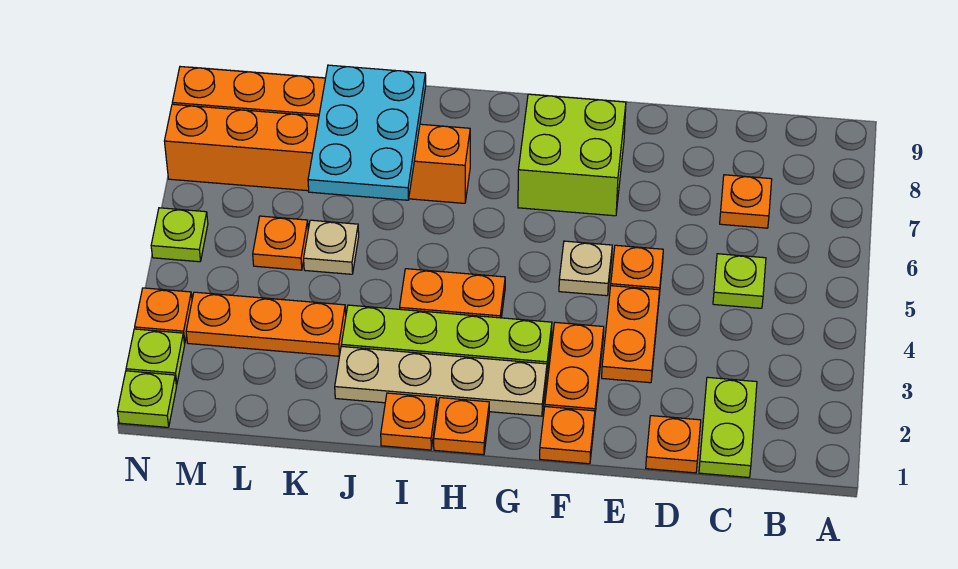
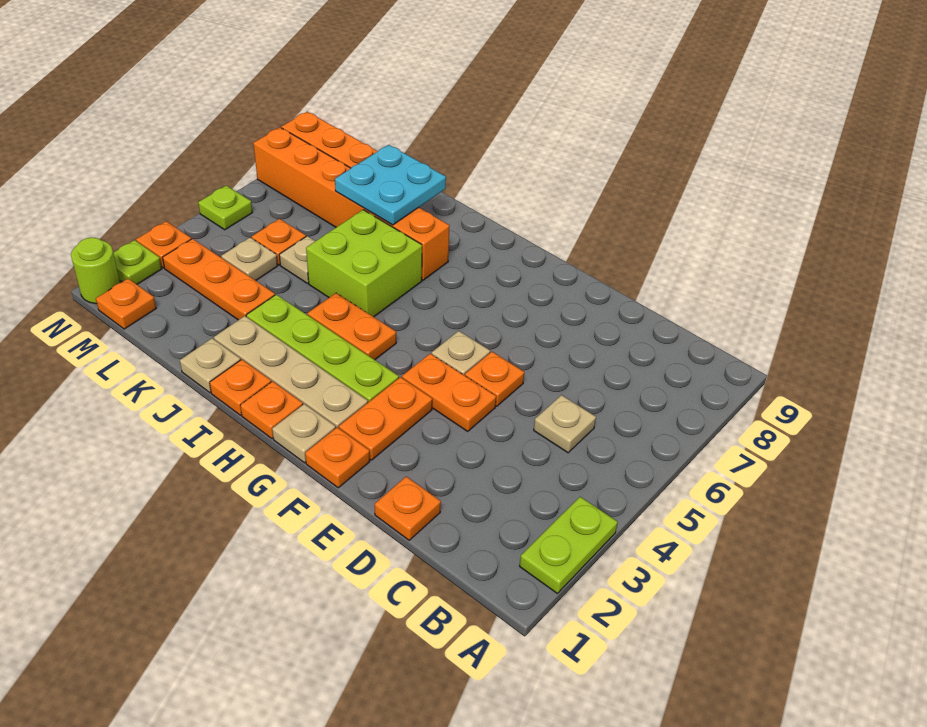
lime 1x2 plate [699,377,757,477] -> lime 1x2 plate moved to [520,497,618,593]
lime 1x1 plate [713,254,766,308] -> tan 1x1 plate [534,395,596,453]
orange 1x1 plate [720,175,772,228] -> orange 1x1 plate moved to [96,279,156,329]
orange 1x2 plate [602,286,660,383] -> orange 1x2 plate turned to [402,354,496,431]
lime 2x2 brick [518,94,626,216] -> lime 2x2 brick moved to [306,210,422,317]
none -> tan 1x1 plate [272,404,336,463]
none -> tan 1x1 plate [180,338,241,393]
cyan 2x3 plate [308,65,426,200] -> cyan 2x2 plate [335,145,446,225]
none -> tan 1x1 plate [221,238,278,281]
lime 1x1 plate [117,371,176,427] -> lime 1x1 round brick [71,238,120,304]

